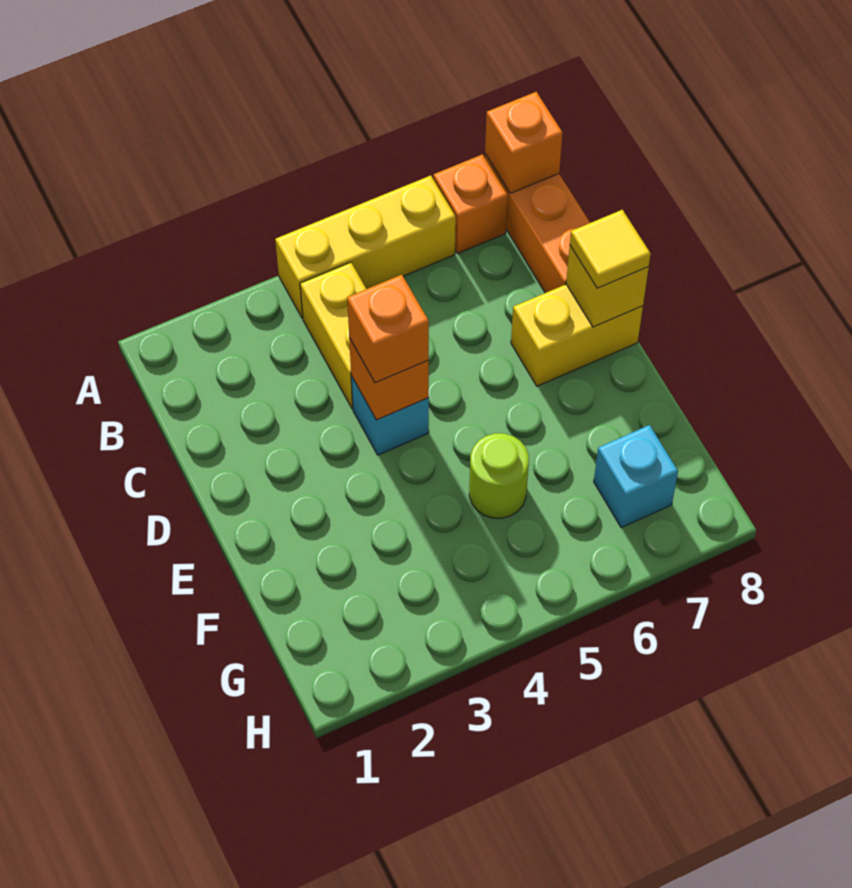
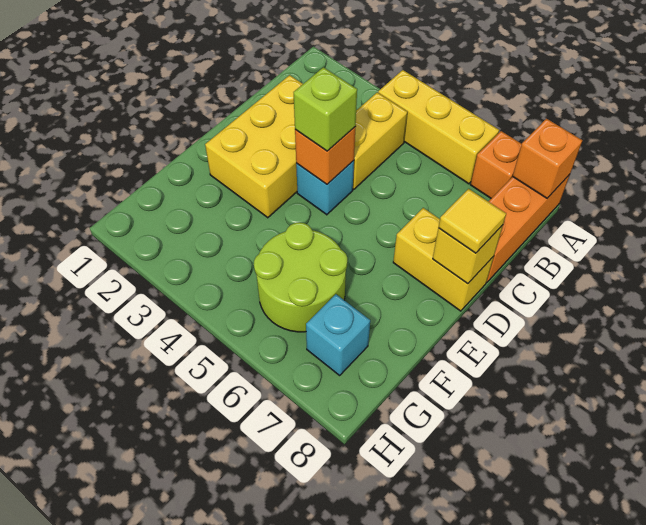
none -> yellow 2x3 brick [205,75,303,218]
orange 1x1 brick [347,275,429,383] -> lime 1x1 brick [294,67,357,151]
lime 1x1 round brick [469,433,529,518] -> lime 2x2 round brick [254,222,347,332]

